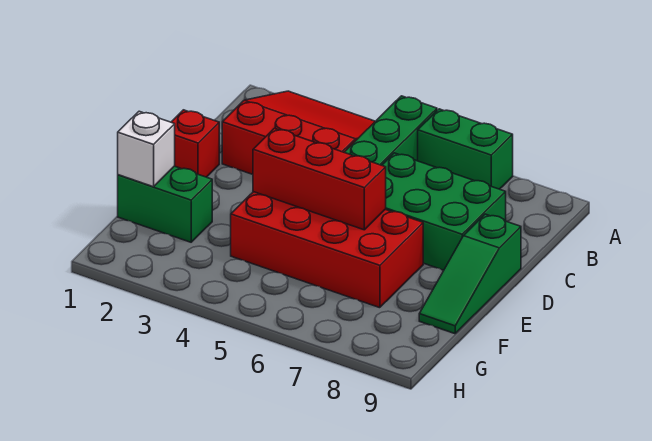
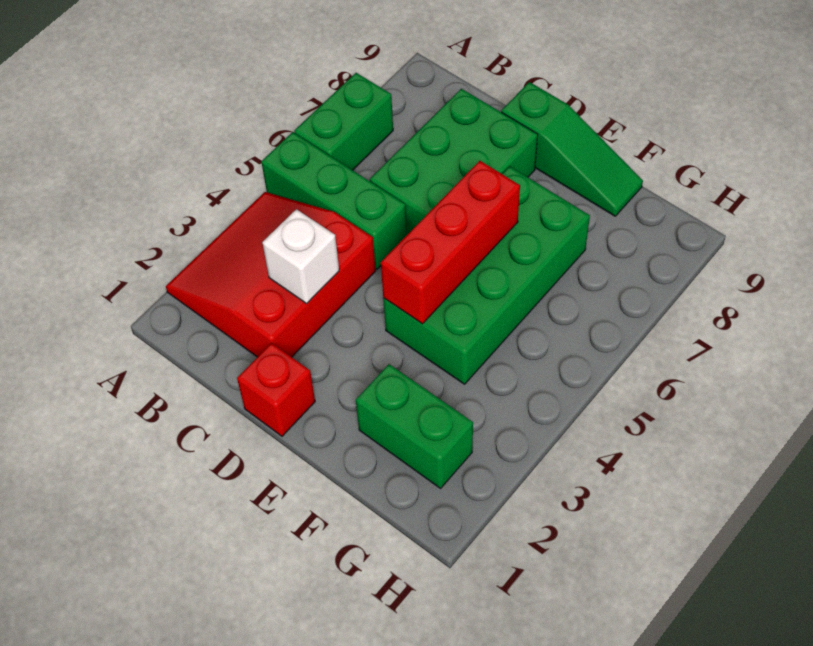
red 2x4 brick [231,192,423,308] -> green 2x4 brick [383,166,590,384]
green 1x2 brick [118,166,212,242] -> green 1x2 brick turned to [356,364,473,488]
white 1x1 brick [118,111,175,187] -> white 1x1 brick moved to [262,209,339,303]

